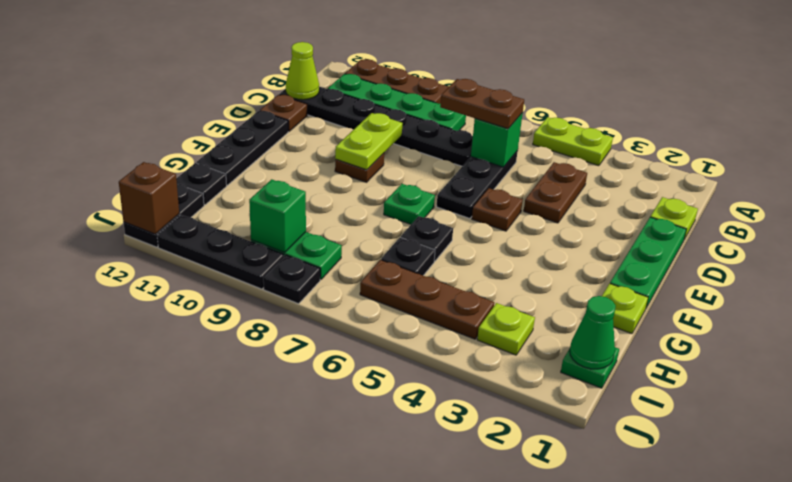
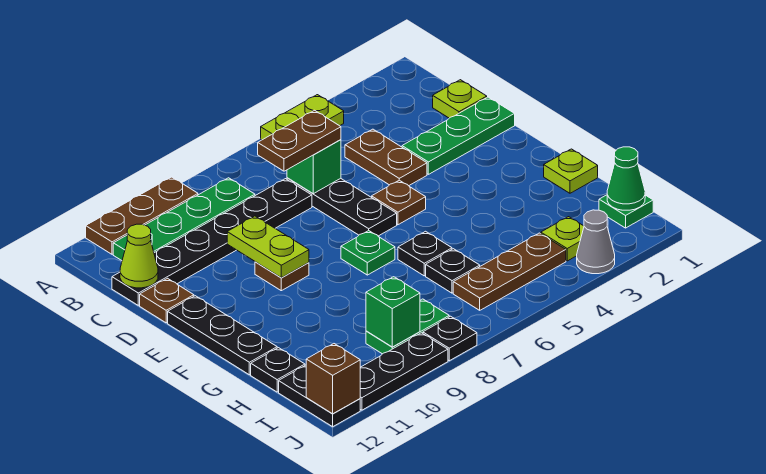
green 1x3 plate [610,217,687,308] -> green 1x3 plate turned to [402,97,515,174]
none -> grey 1x1 cone [577,210,615,274]

